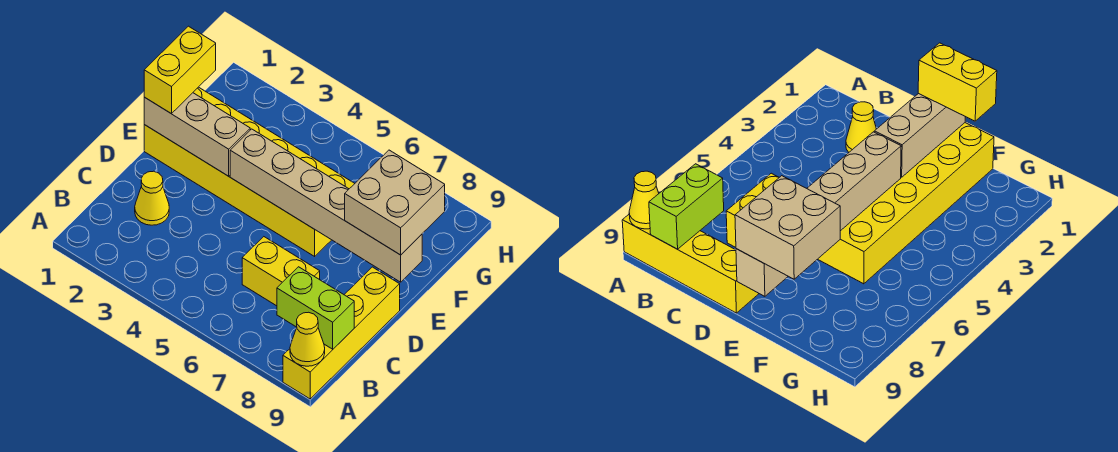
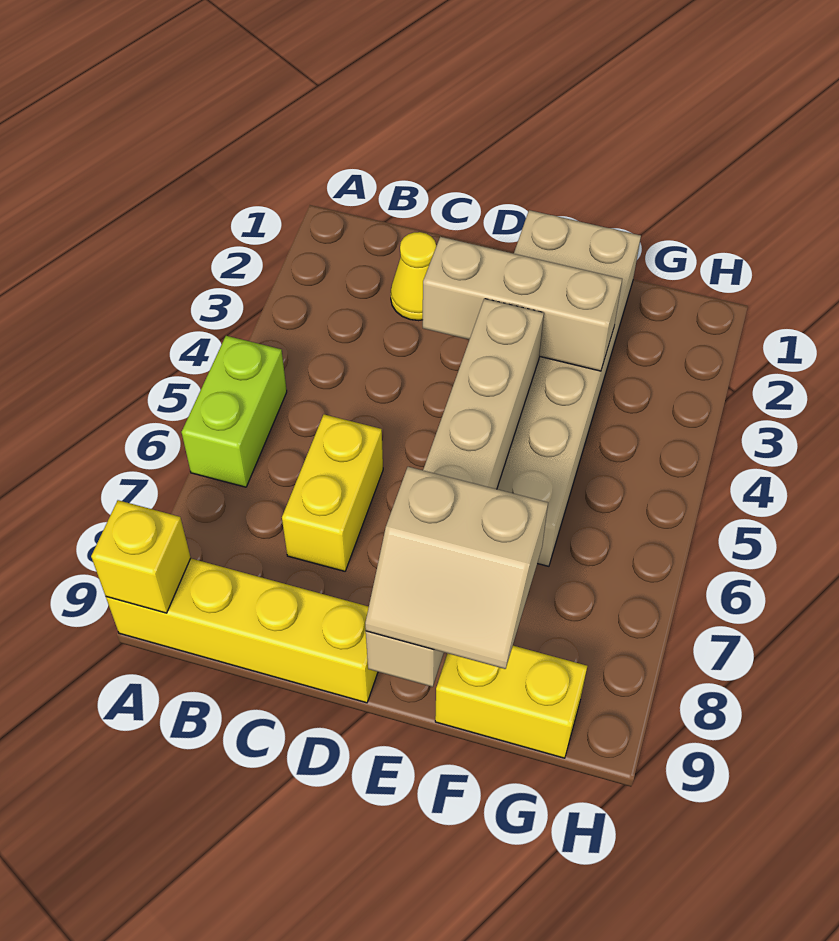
yellow 1x1 cone [290,312,325,366] -> yellow 1x1 brick [91,500,191,613]
lime 1x2 brick [277,267,354,349] -> lime 1x2 brick moved to [182,336,287,487]
yellow 2x6 brick [144,87,355,256] -> tan 2x6 brick [497,210,641,566]
tan 1x3 brick [144,93,250,176] -> tan 1x3 brick turned to [423,237,622,371]
yellow 1x2 brick [144,26,216,114] -> yellow 1x2 brick moved to [435,646,587,758]
tan 2x2 brick [345,150,445,255] -> tan 2x2 slope [365,467,548,669]

